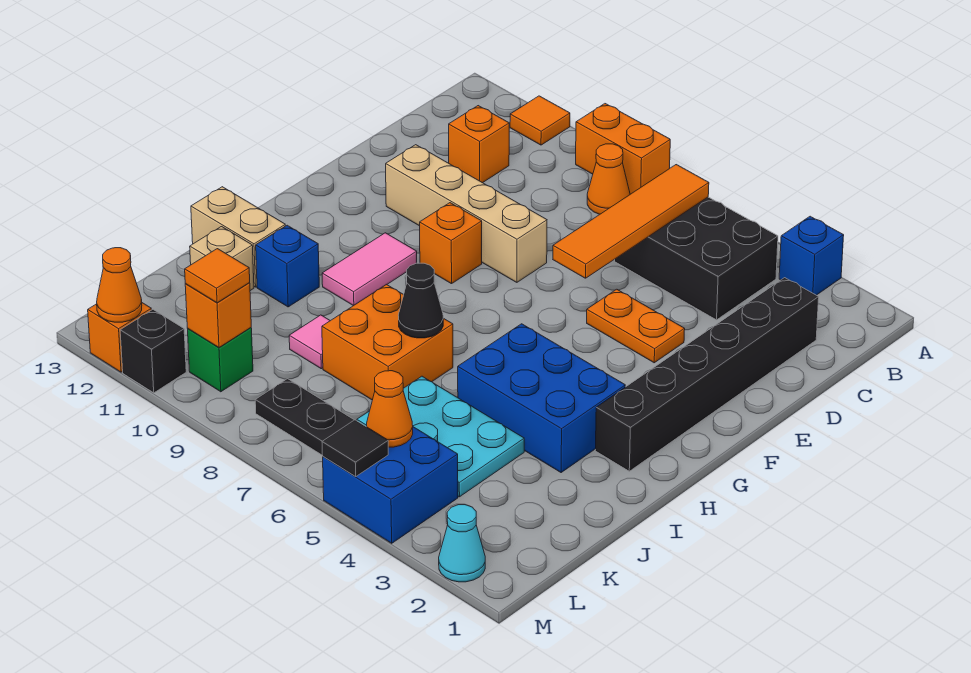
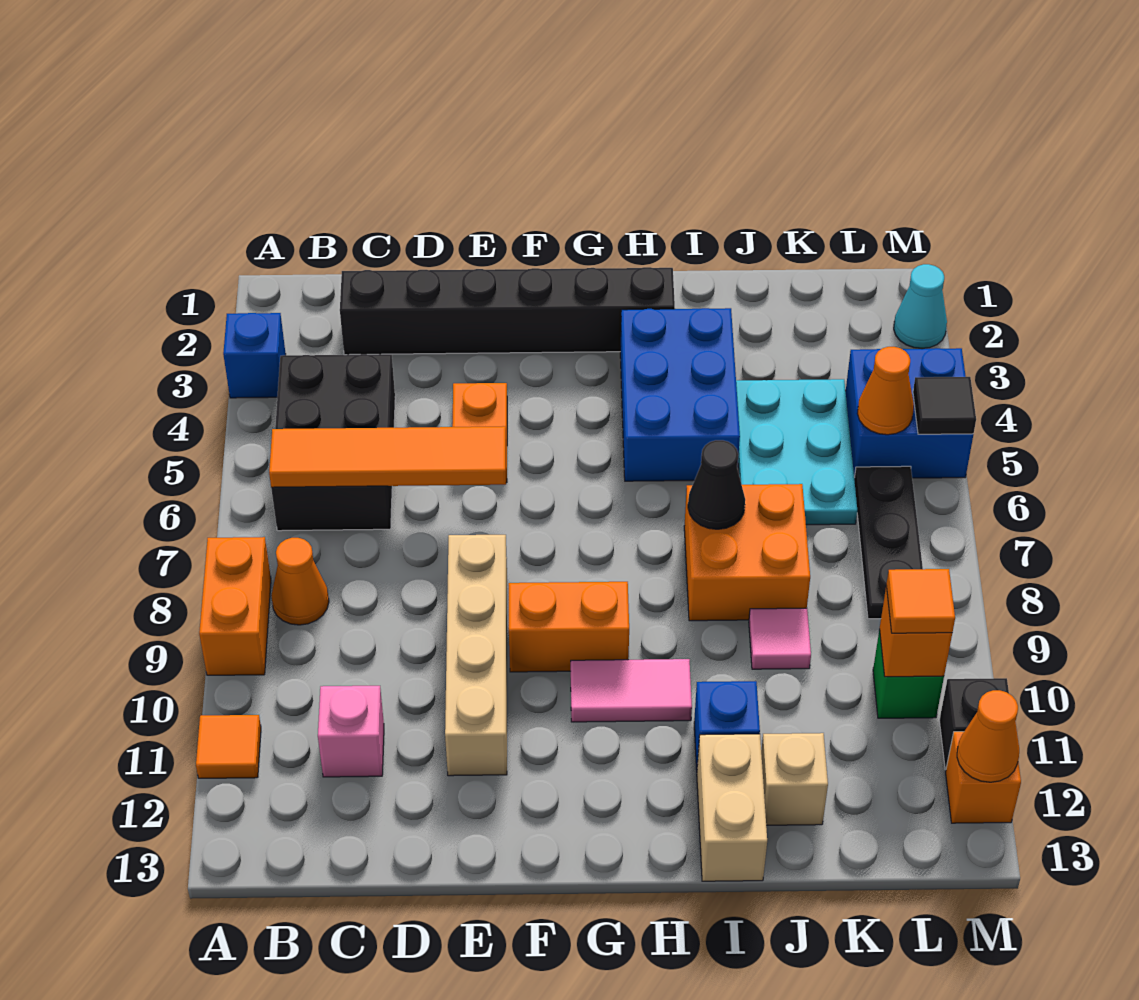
orange 1x1 brick [449,106,509,183] -> pink 1x1 brick [318,686,384,777]
orange 1x1 brick [420,203,482,284] -> orange 1x2 brick [509,582,629,672]

